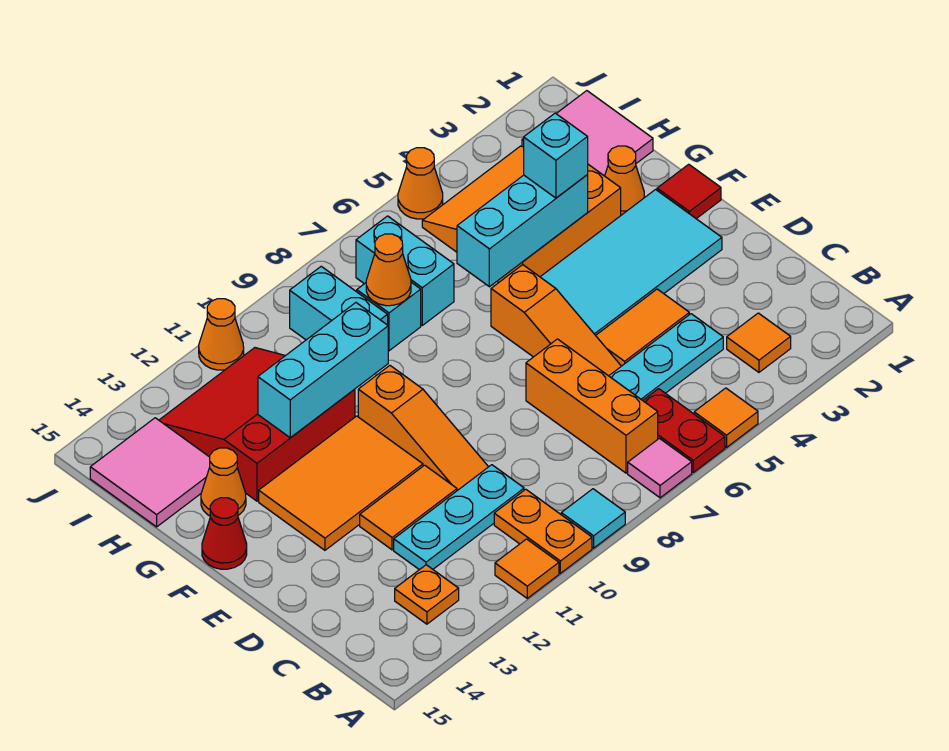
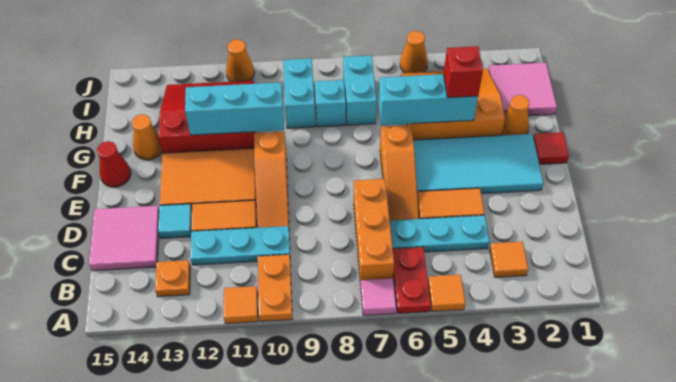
cyan 1x1 tile [561,489,625,548] -> cyan 1x1 tile moved to [158,204,192,238]
cyan 1x1 brick [524,113,588,198] -> red 1x1 brick [444,46,483,98]
orange 1x1 cone [366,234,411,306] -> none
pink 2x2 tile [90,418,210,527] -> pink 2x2 tile moved to [89,206,159,271]

